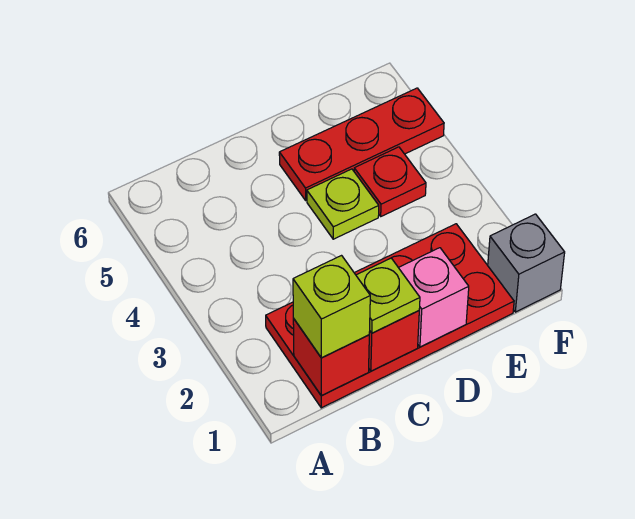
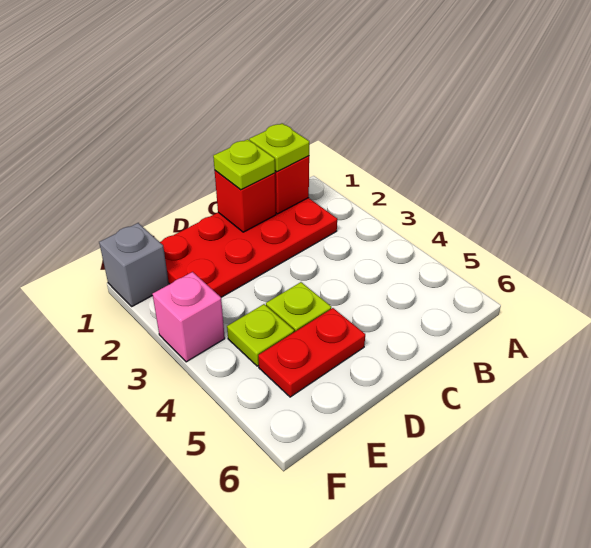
lime 1x1 brick [293,256,370,358] -> lime 1x1 plate [249,123,309,172]
pink 1x1 brick [398,248,469,347] -> pink 1x1 brick moved to [152,272,225,362]
red 1x3 plate [279,88,444,200] -> red 1x2 plate [258,308,365,397]
red 1x1 plate [354,147,426,216] -> lime 1x1 plate [227,304,294,366]

